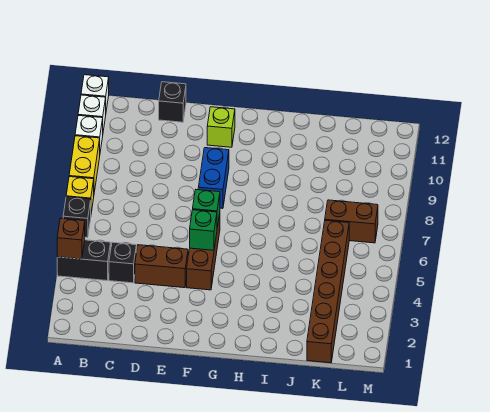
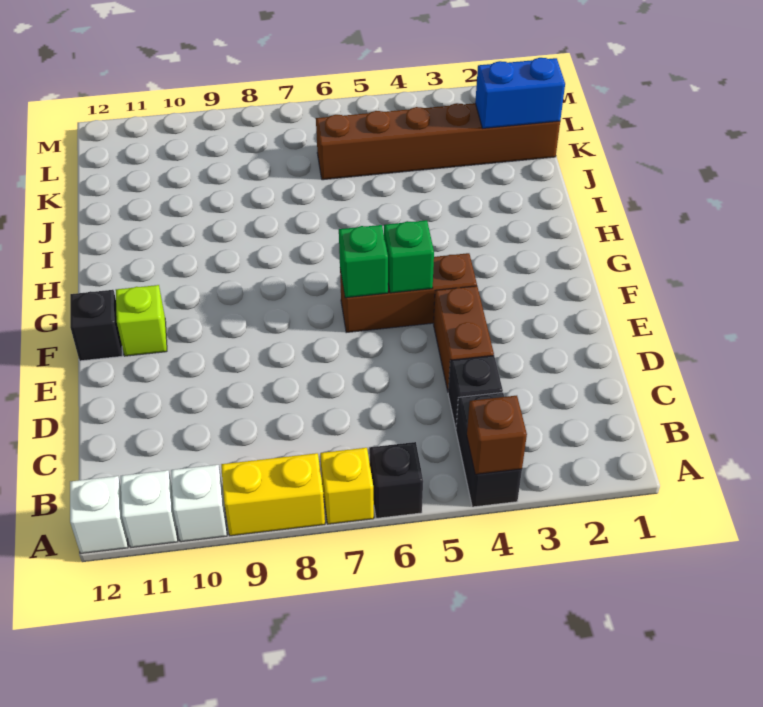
black 1x1 brick [159,82,186,122] -> black 1x1 brick moved to [70,290,122,361]
blue 1x2 brick [198,148,229,209] -> blue 1x2 brick moved to [475,58,565,128]
brown 1x2 brick [325,200,378,243] -> none

